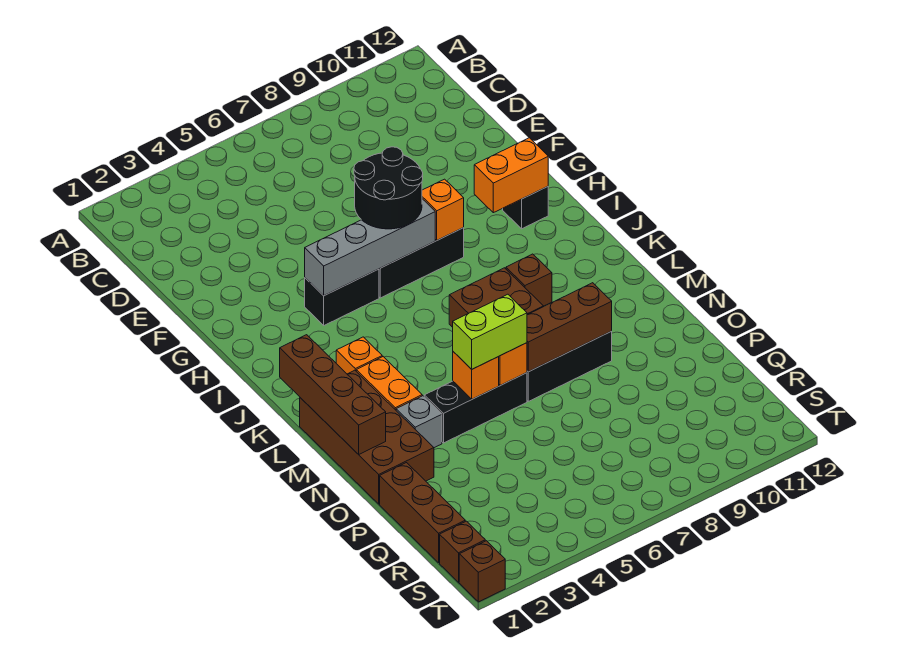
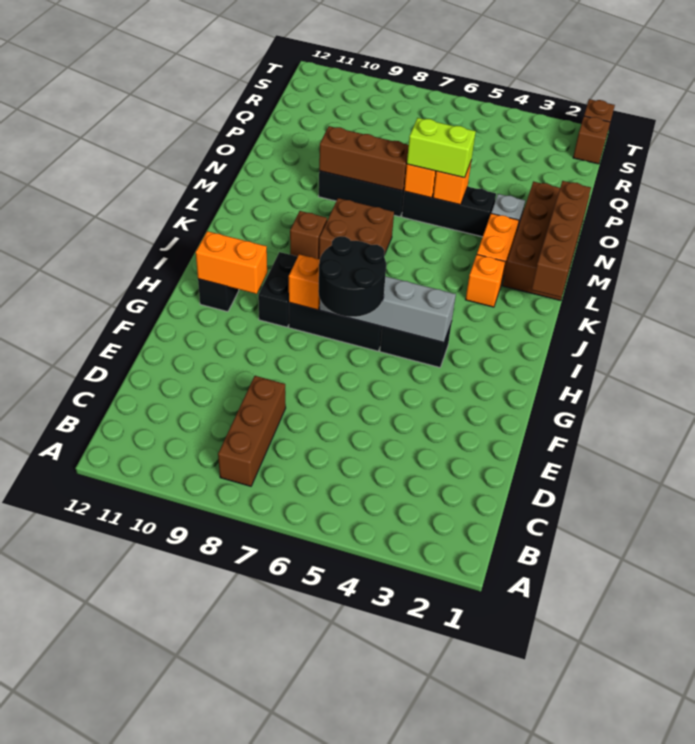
none -> black 1x2 brick [258,252,298,327]
brown 1x3 brick [380,463,465,563] -> brown 1x3 brick moved to [218,376,286,486]

